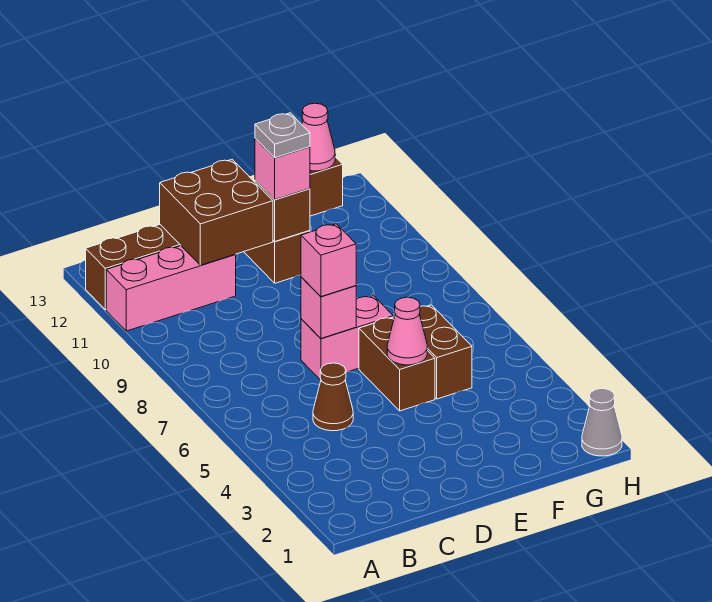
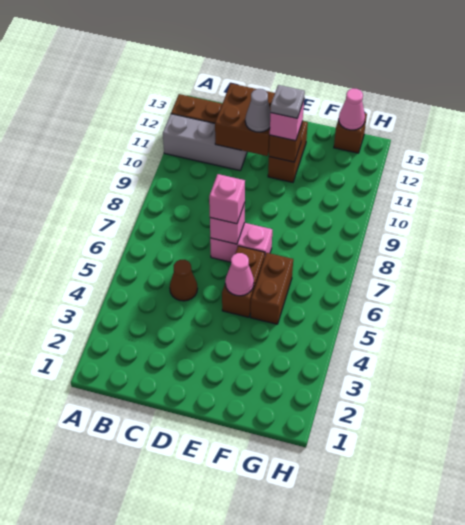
pink 1x3 brick [106,246,236,331] -> grey 1x3 brick [163,114,247,170]
grey 1x1 cone [582,388,622,456] -> grey 1x1 cone moved to [245,89,271,132]

